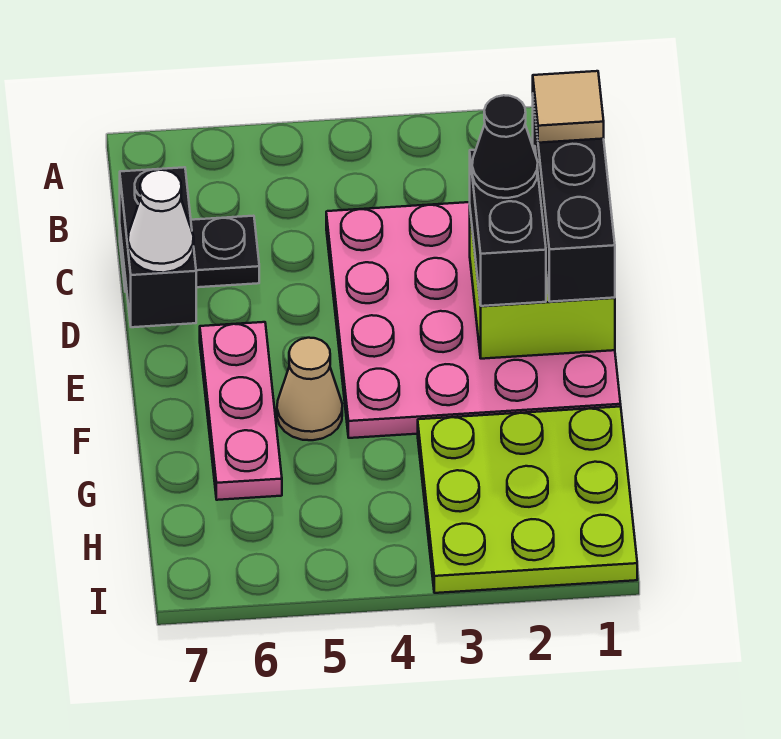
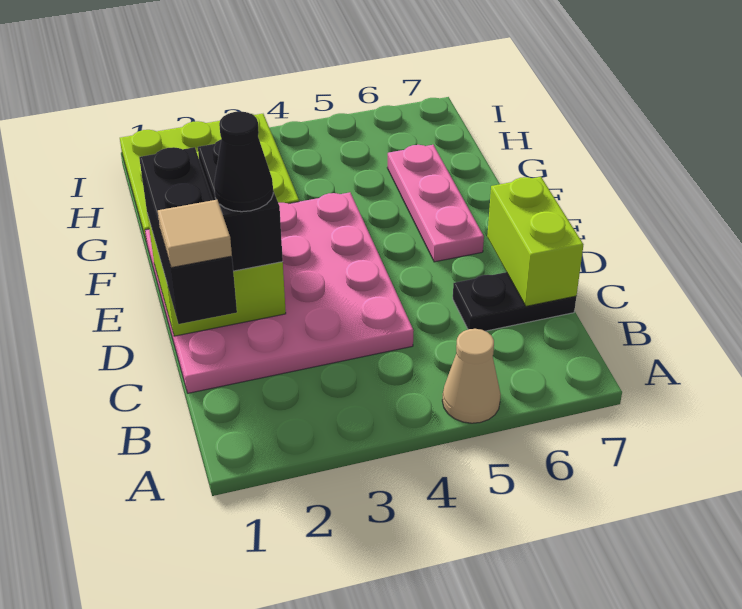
black 1x2 brick [120,167,196,327] -> lime 1x2 brick [487,177,583,306]
white 1x1 cone [128,170,194,273] -> none
tan 1x1 cone [277,338,342,440] -> tan 1x1 cone moved to [442,329,501,423]

